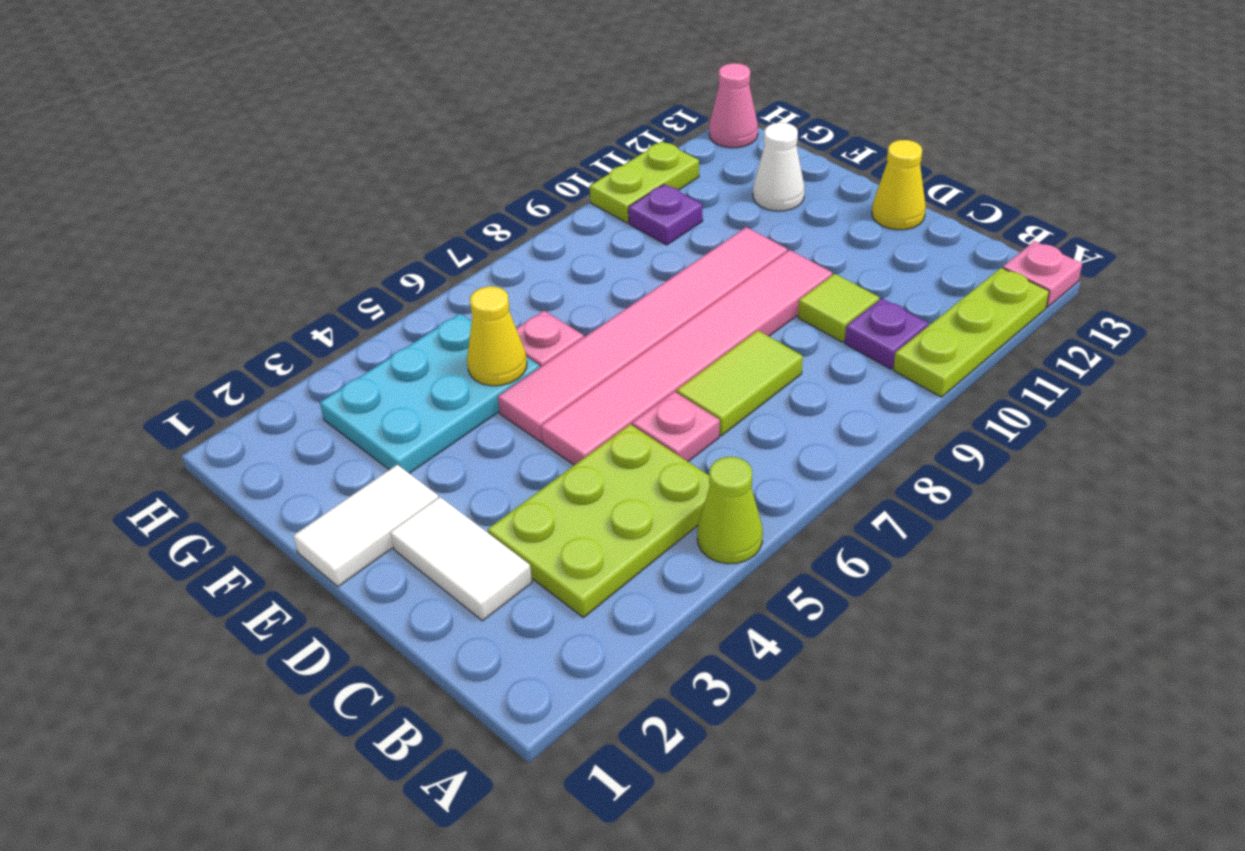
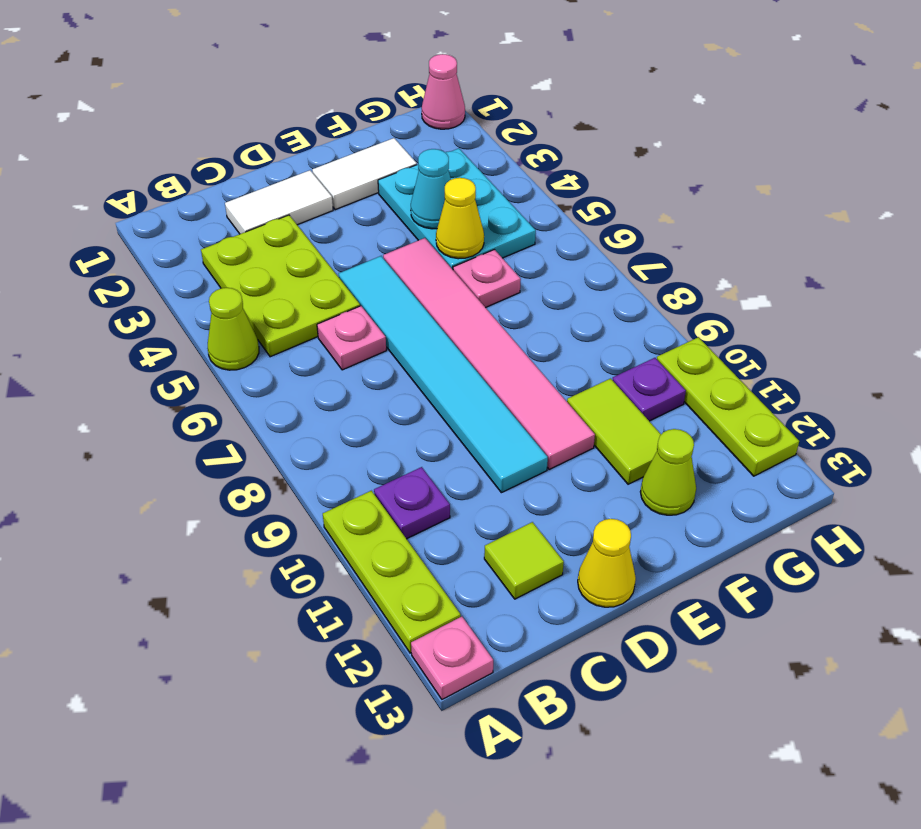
lime 1x2 tile [677,330,803,436] -> lime 1x2 tile moved to [567,379,661,484]
lime 1x1 tile [798,274,879,342] -> lime 1x1 tile moved to [484,522,564,599]
pink 1x6 tile [541,250,832,465] -> cyan 1x6 tile [339,256,548,493]
white 1x2 tile [293,465,438,587] -> white 1x2 tile turned to [312,138,417,210]
none -> cyan 1x1 cone [411,149,451,229]
white 1x1 cone [753,123,805,211] -> lime 1x1 cone [640,429,696,515]
lime 1x2 plate [590,141,699,223] -> lime 1x3 plate [657,337,799,476]
pink 1x1 cone [709,63,758,148] -> pink 1x1 cone moved to [422,54,465,129]

